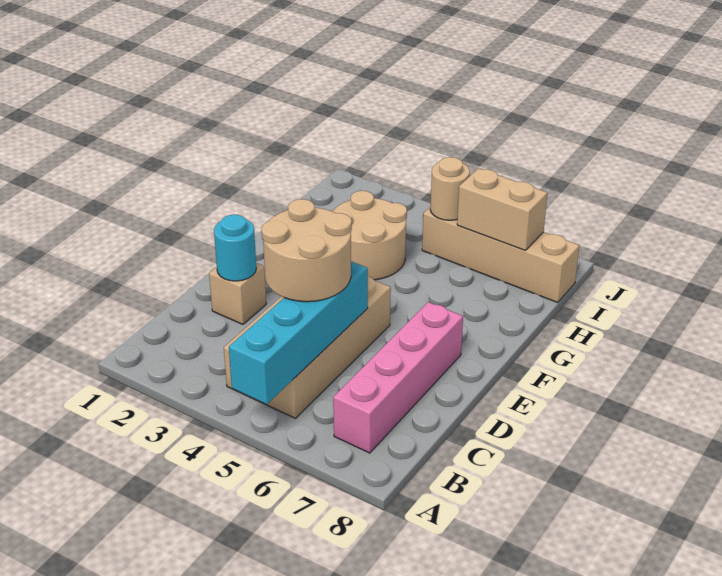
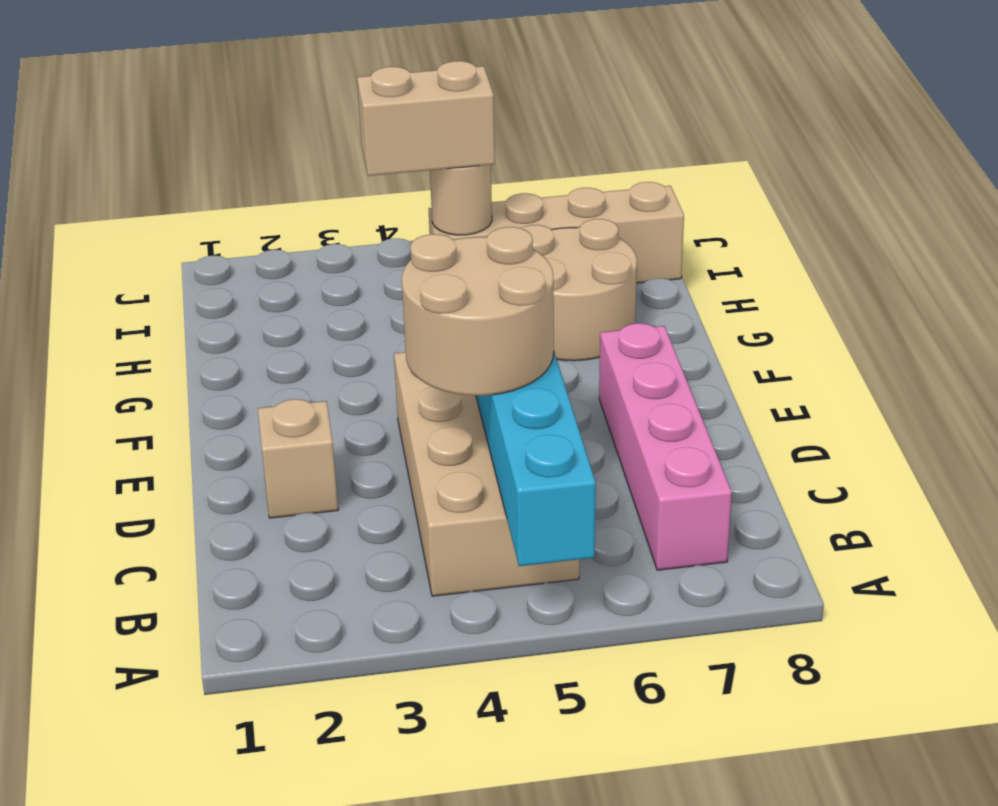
cyan 1x1 round brick [214,215,256,281] -> none
tan 2x2 round brick [332,191,407,280] -> tan 2x2 round brick moved to [521,219,637,361]
tan 1x2 brick [457,169,547,250] -> tan 1x2 brick moved to [357,61,495,176]

